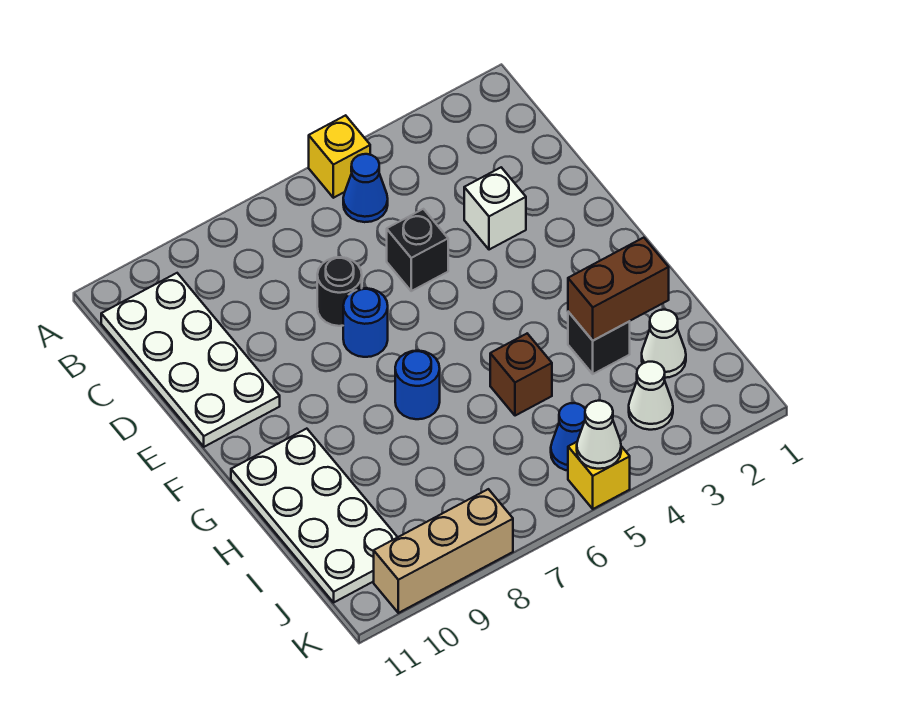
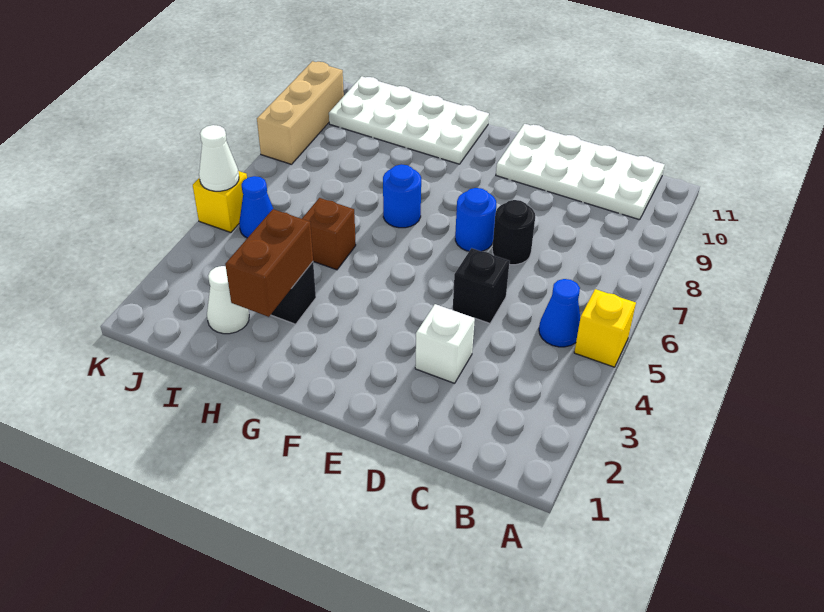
white 1x1 cone [629,362,673,430] -> none

